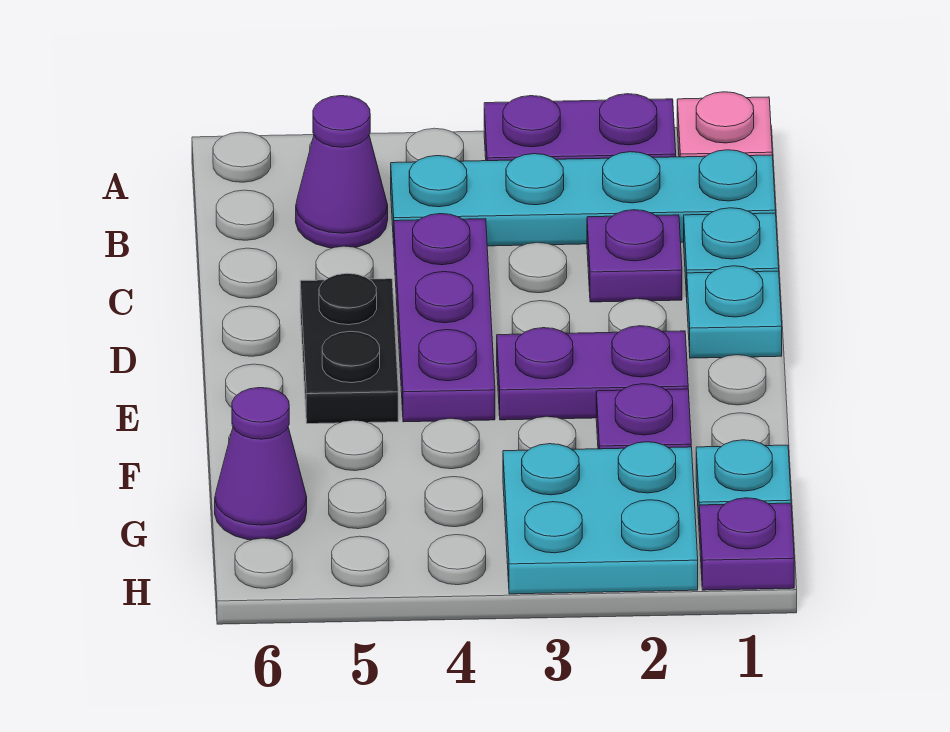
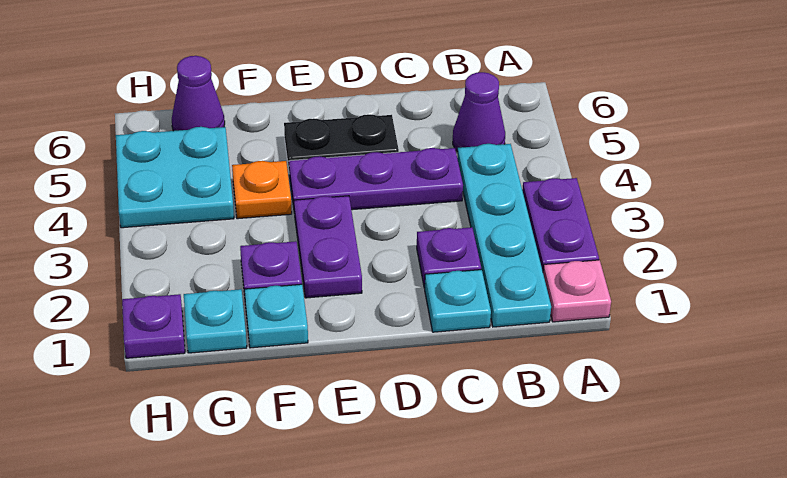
cyan 1x1 plate [687,266,782,358] -> cyan 1x1 plate moved to [245,284,308,348]
none -> orange 1x1 plate [232,161,292,219]
cyan 2x2 plate [503,442,698,594] -> cyan 2x2 plate moved to [116,127,234,228]

